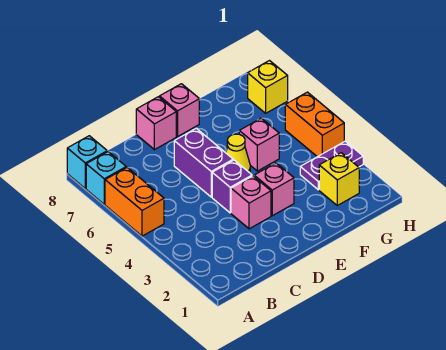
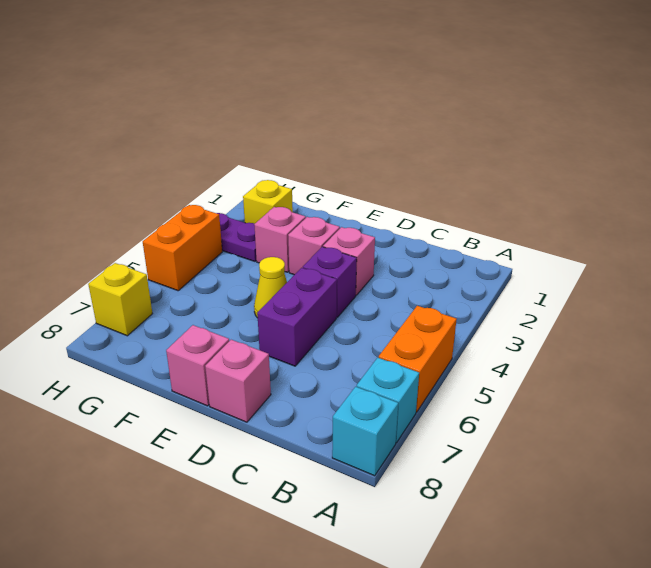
pink 1x1 brick [239,118,279,171] -> pink 1x1 brick moved to [254,207,306,272]

